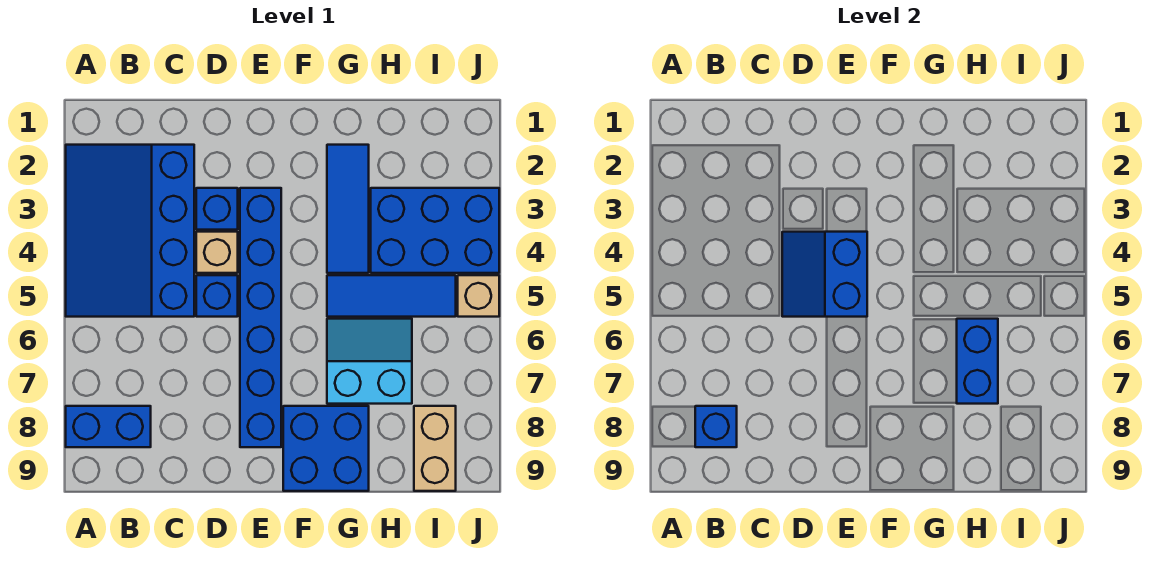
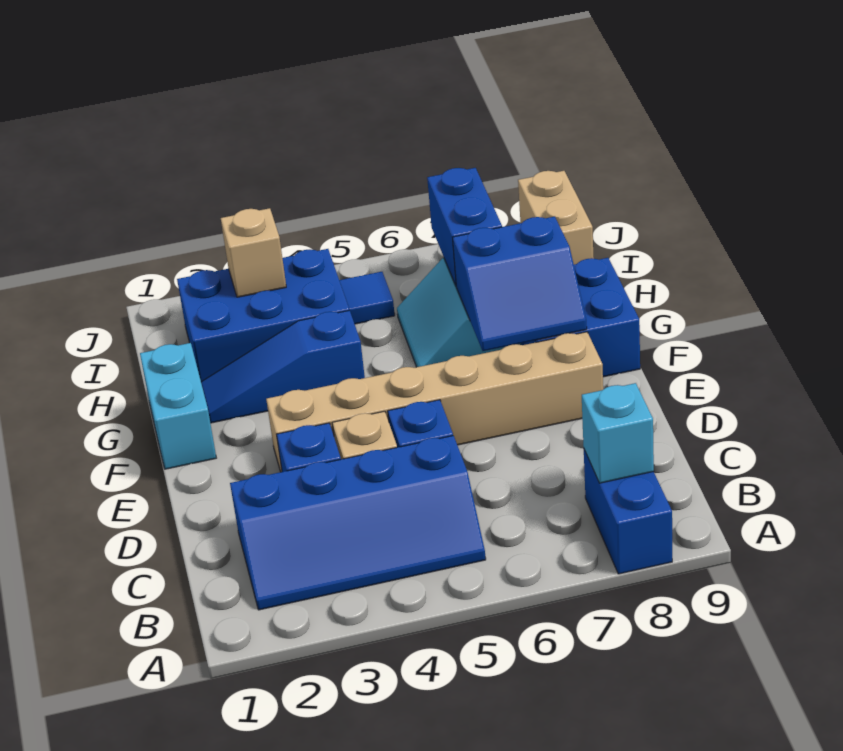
blue 3x4 slope [66,145,194,317] -> blue 2x4 slope [230,436,486,610]
blue 1x1 brick [695,406,737,447] -> cyan 1x1 brick [582,383,654,483]
blue 2x2 slope [782,232,867,317] -> blue 2x2 slope moved to [453,217,587,351]
blue 1x6 brick [240,188,281,447] -> tan 1x6 brick [266,332,603,472]
none -> cyan 1x2 brick [140,343,216,469]
blue 1x3 tile [327,145,369,273] -> blue 1x3 slope [201,310,365,423]
blue 1x3 tile [327,275,456,317] -> blue 1x1 tile [339,272,395,324]
blue 2x3 brick [371,188,499,273] -> blue 2x3 brick turned to [177,249,349,382]
blue 1x2 brick [957,319,998,404] -> blue 1x2 brick turned to [427,168,502,285]
tan 1x2 brick [414,406,456,491] -> tan 1x2 brick turned to [518,171,594,264]
tan 1x1 brick [458,275,499,317] -> tan 1x1 brick moved to [221,208,286,297]

